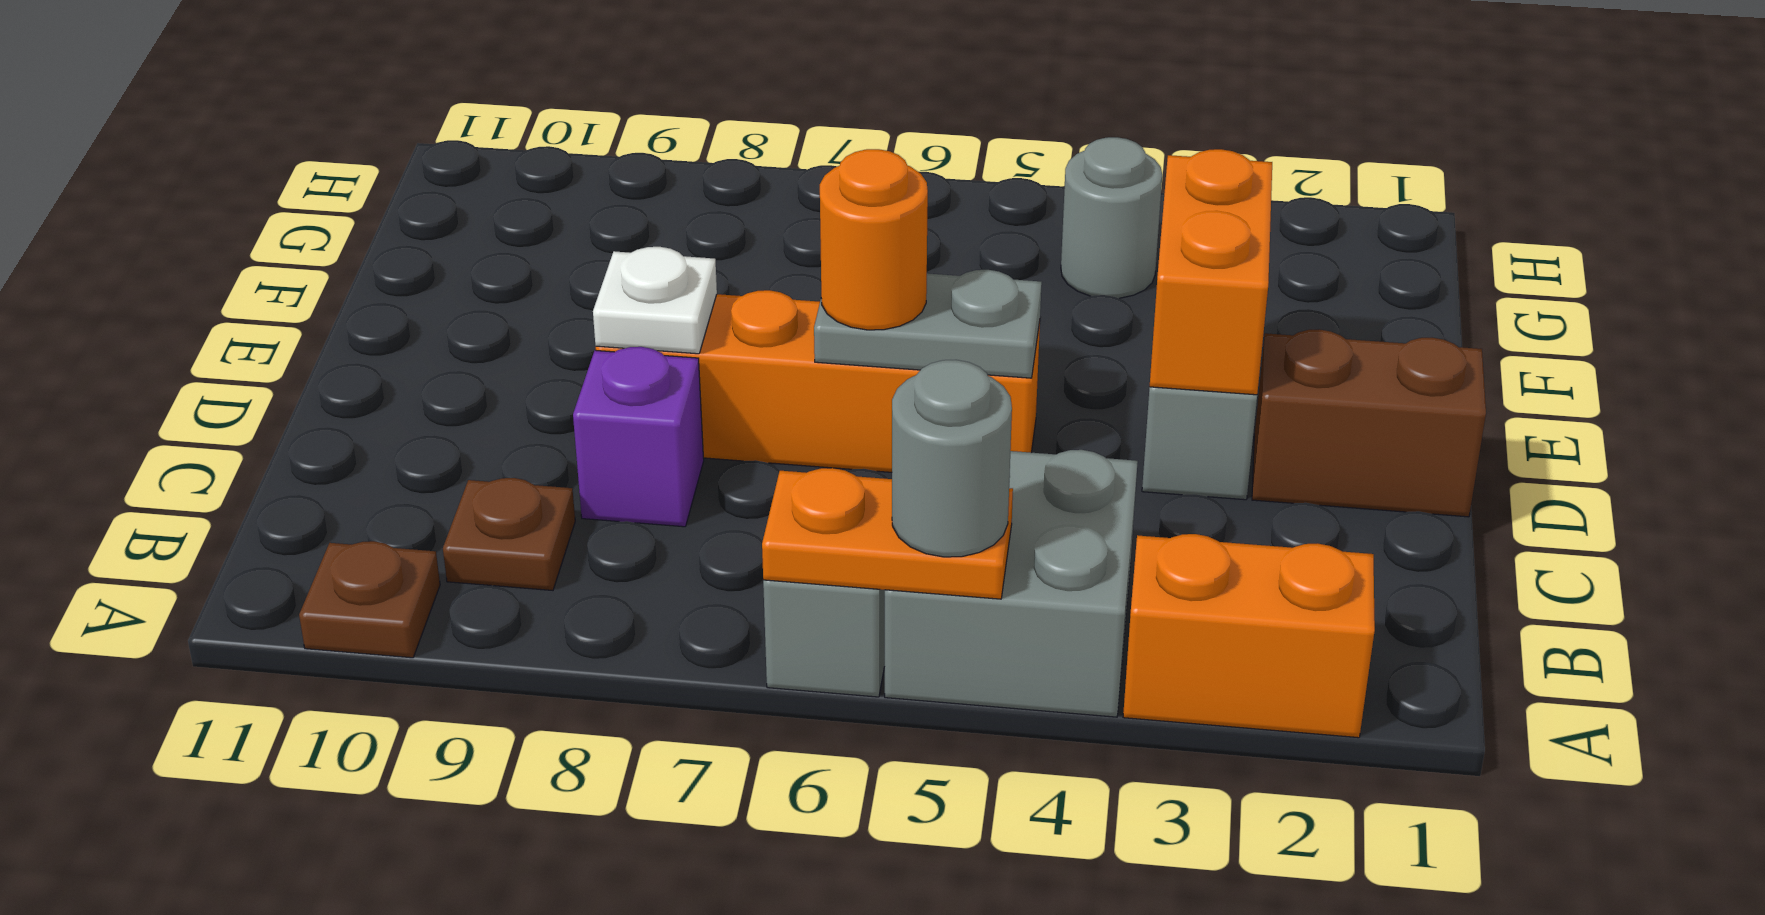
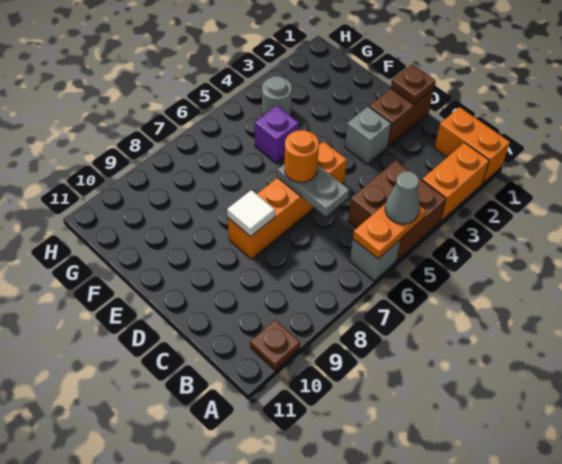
grey 2x2 brick [885,450,1138,717] -> brown 2x2 brick [348,161,446,260]
grey 1x1 round brick [892,360,1012,557] -> grey 1x1 cone [385,171,420,224]
brown 1x1 plate [443,478,575,590] -> brown 1x1 plate moved to [391,64,435,104]
purple 1x1 brick [573,347,704,527] -> purple 1x1 brick moved to [255,106,299,163]
orange 1x2 brick [1150,149,1272,395] -> orange 1x2 brick moved to [434,107,510,183]
grey 1x2 plate [814,270,1042,378] -> grey 1x2 plate turned to [277,164,349,216]
white 1x1 plate [593,247,717,354] -> white 1x1 tile [227,190,275,237]

